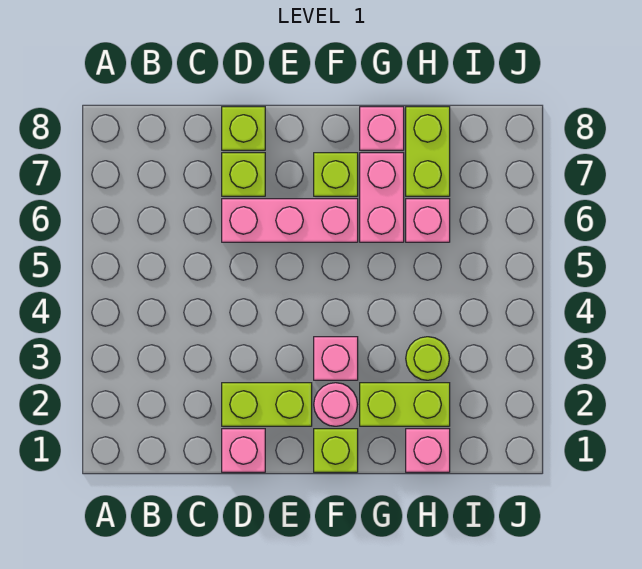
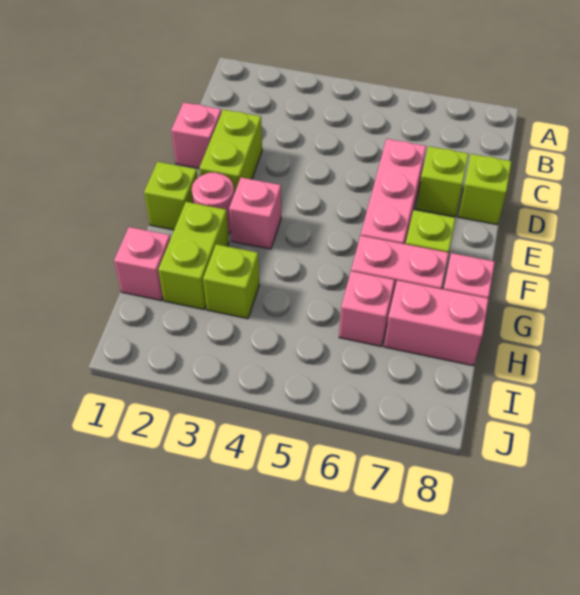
lime 1x1 round brick [406,337,450,380] -> lime 1x1 brick [203,244,259,319]
lime 1x2 brick [406,107,450,196] -> pink 1x2 brick [384,280,489,366]

